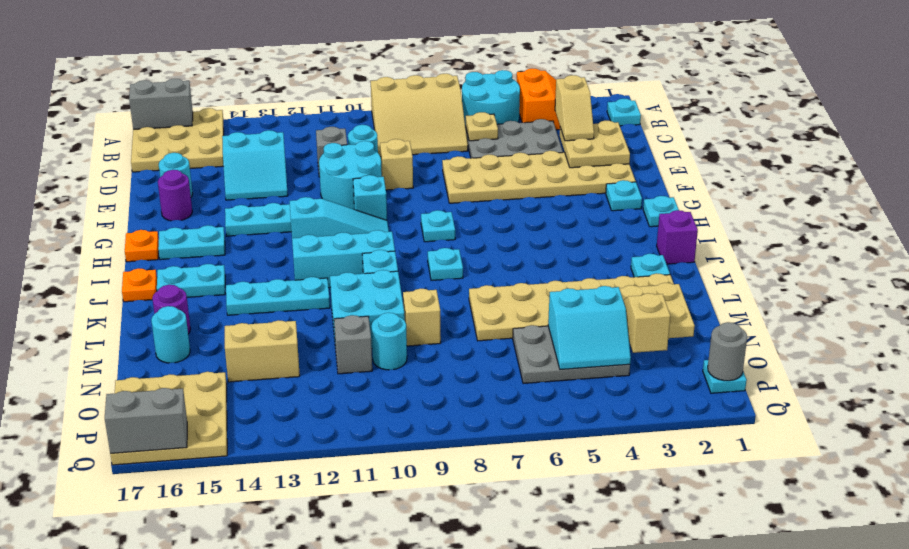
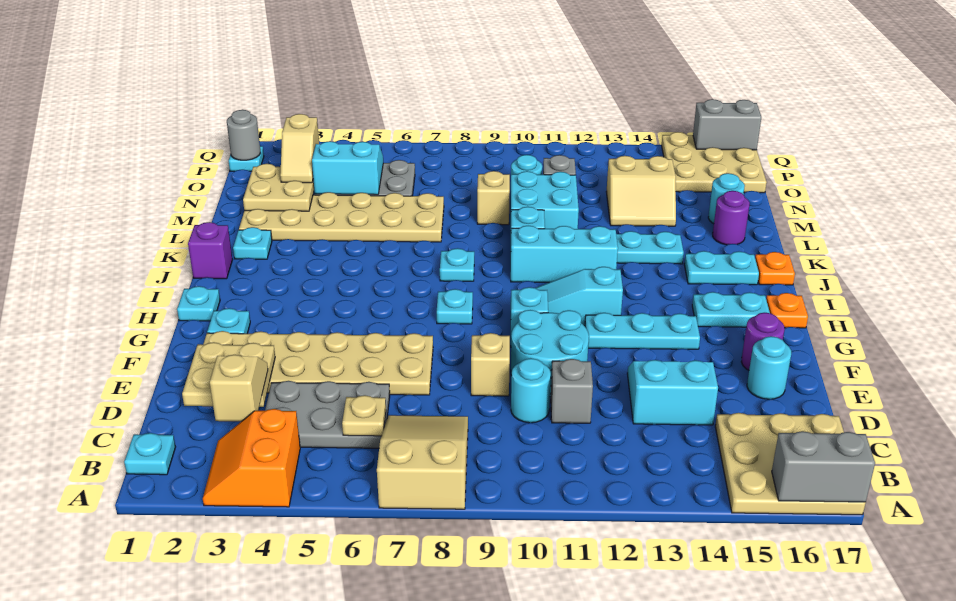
cyan 2x2 round brick [462,70,520,126] -> none
tan 3x3 slope [371,74,468,157] -> tan 2x3 slope [377,415,468,509]

